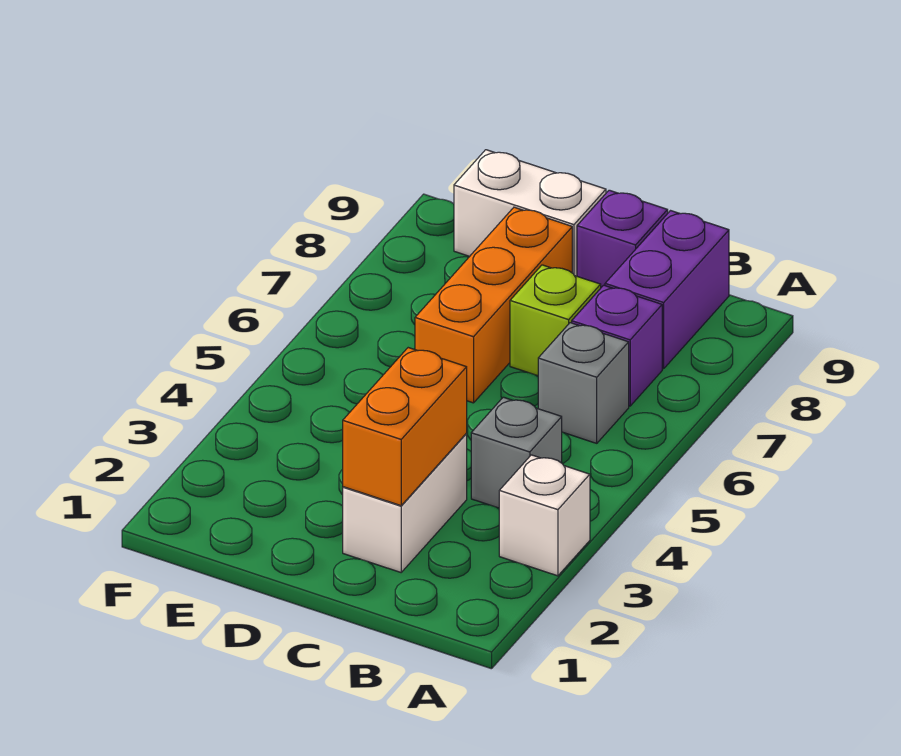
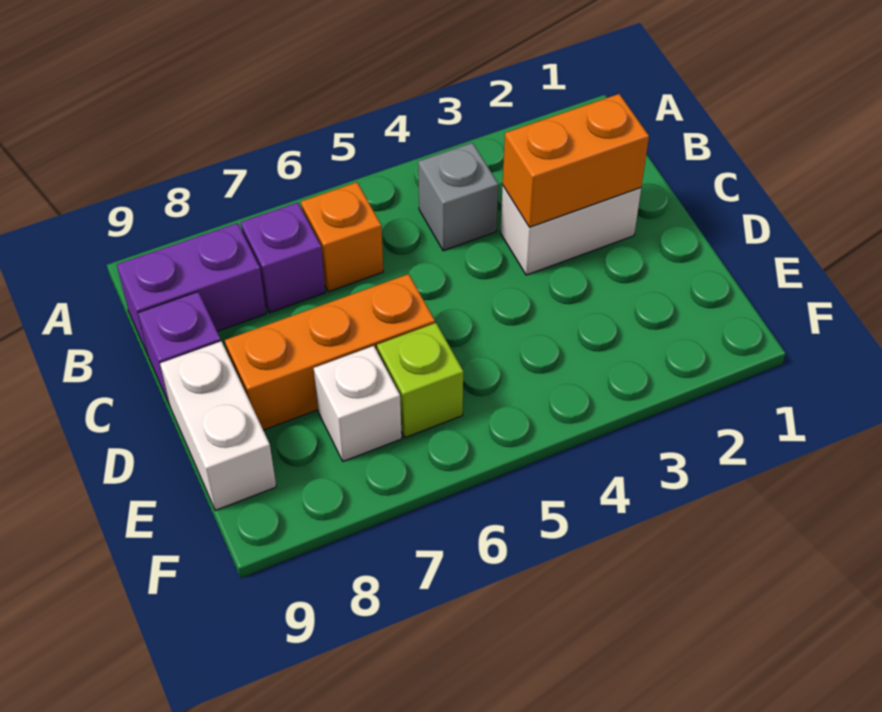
white 1x1 brick [499,455,590,576] -> white 1x1 brick moved to [314,346,402,461]
grey 1x1 brick [538,323,629,443] -> orange 1x1 brick [301,182,383,292]
lime 1x1 brick [510,265,601,376] -> lime 1x1 brick moved to [377,323,463,438]

